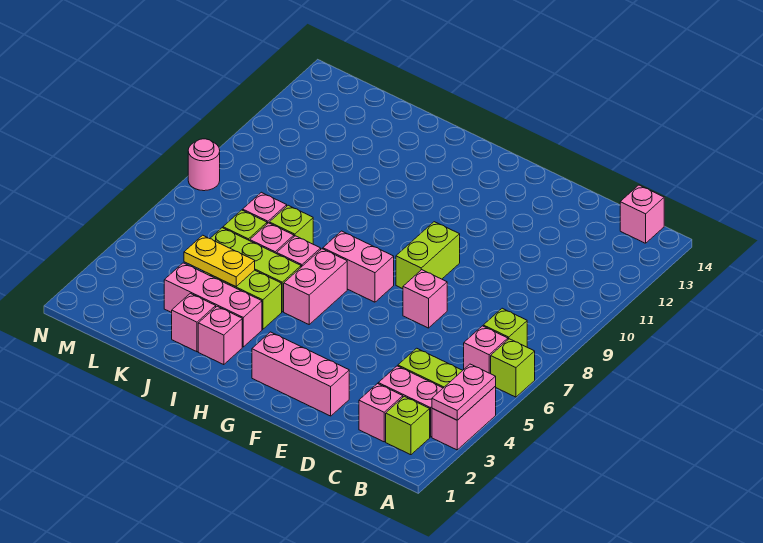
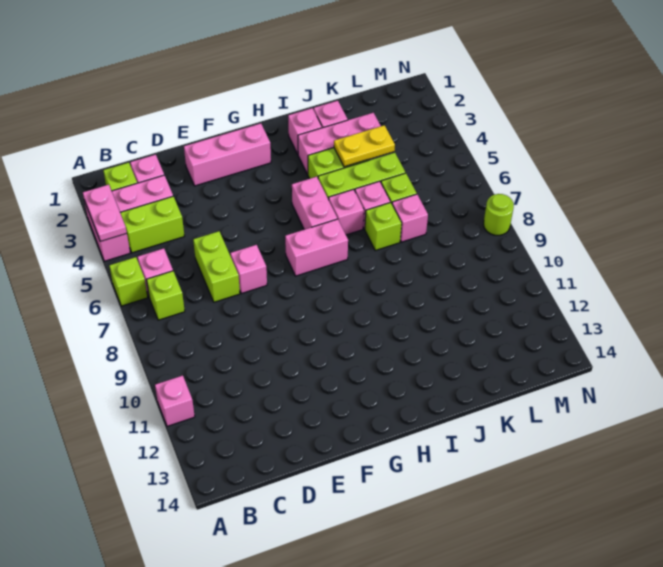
pink 1x1 brick [620,185,664,243] -> pink 1x1 brick moved to [155,375,195,426]
lime 1x2 brick [396,222,460,289] -> lime 1x2 brick moved to [193,231,240,302]
pink 1x1 round brick [188,139,220,191] -> lime 1x1 round brick [484,194,514,235]

